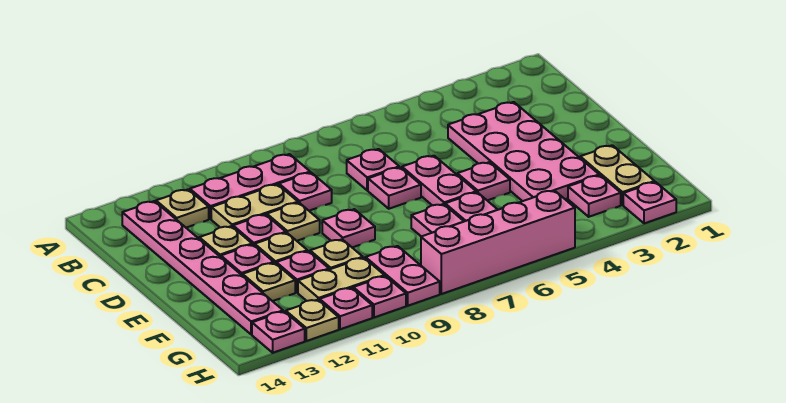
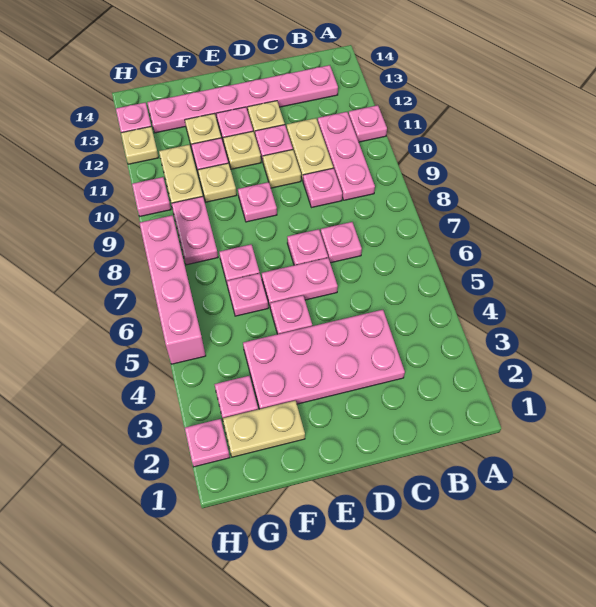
tan 1x1 plate [156,190,209,228] -> none
pink 1x2 plate [365,246,440,306] -> pink 1x2 plate turned to [171,196,218,265]
pink 1x1 plate [320,288,372,329] -> pink 1x1 plate moved to [349,105,387,142]

